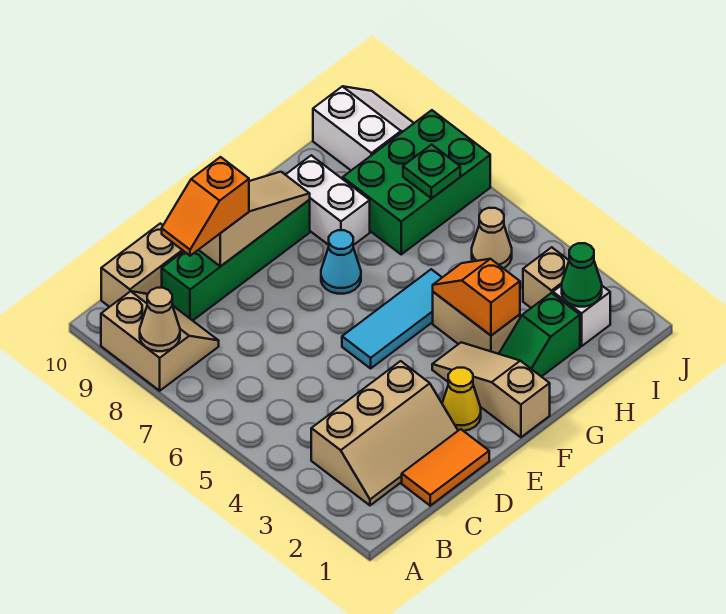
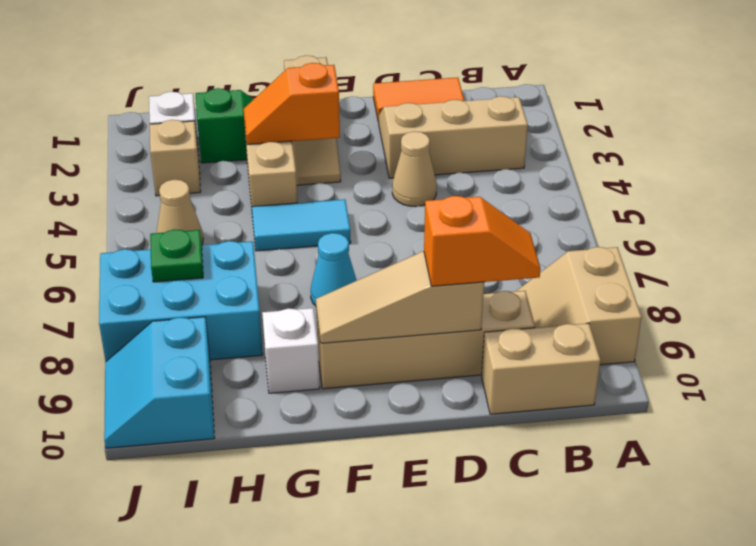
tan 1x1 cone [140,288,180,351] -> tan 1x1 cone moved to [392,131,437,207]
green 1x4 brick [162,200,310,321] -> tan 1x4 brick [316,291,535,389]
yellow 1x1 cone [442,368,481,431] -> none
cyan 1x3 tile [342,269,442,368] -> cyan 1x2 tile [252,199,351,251]
orange 1x2 slope [433,259,520,336] -> orange 1x2 slope turned to [244,63,340,144]
white 1x2 brick [286,155,370,245] -> white 1x1 brick [262,308,320,393]
green 2x3 brick [343,110,490,254] -> cyan 2x3 brick [99,241,263,362]
green 1x1 cone [562,243,602,307] -> none
white 2x2 slope [313,86,414,170] -> cyan 2x2 slope [104,317,215,448]

